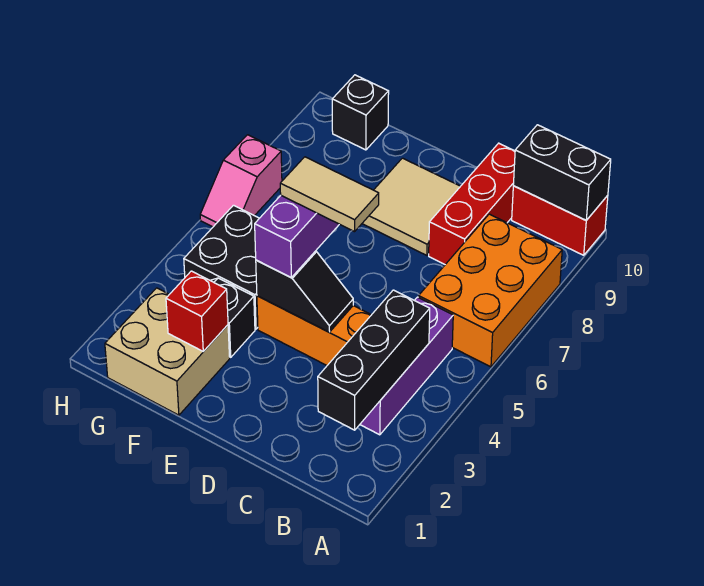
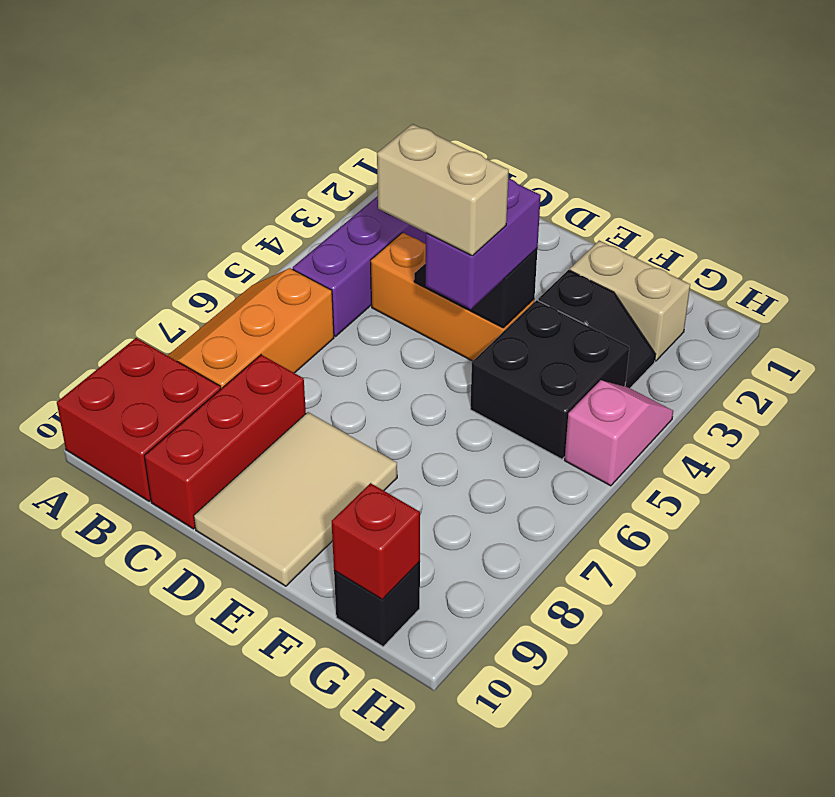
orange 2x3 brick [418,214,562,367] -> orange 2x3 slope [167,268,334,389]
red 1x2 brick [512,186,608,255] -> red 2x2 brick [57,338,221,501]
black 1x2 brick [513,125,611,220] -> none
black 1x3 brick [318,290,430,430] -> none
tan 1x2 tile [280,157,379,232] -> tan 1x2 brick [377,124,509,256]
tan 2x2 tile [362,158,460,255] -> tan 2x3 tile [194,412,397,586]
tan 2x2 brick [105,288,230,415] -> tan 1x2 brick [570,241,690,361]
red 1x1 brick [166,271,228,351] -> red 1x1 brick moved to [332,483,420,600]
pink 1x2 slope [200,135,282,227] -> pink 1x2 slope moved to [565,380,673,486]

